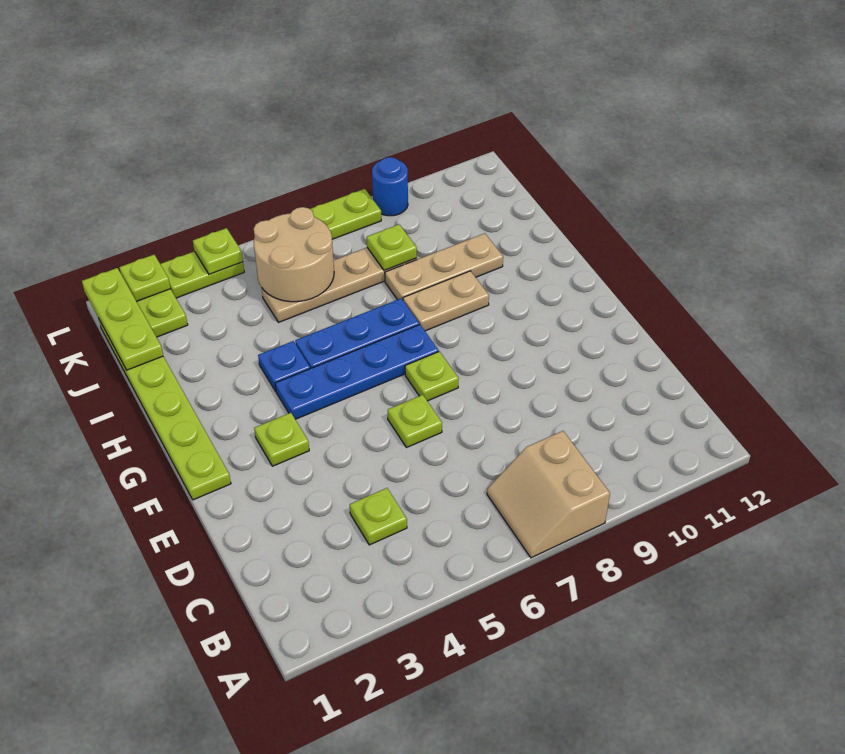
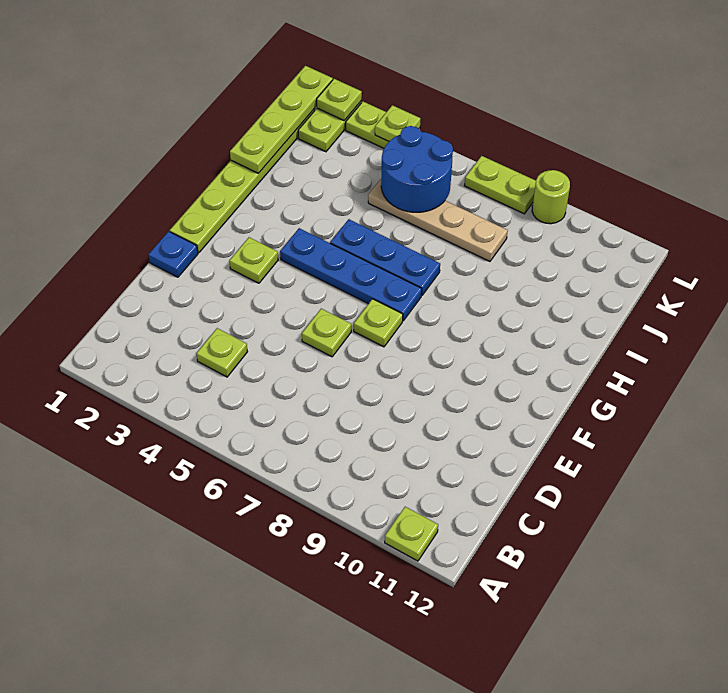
tan 2x2 slope [487,431,610,558] -> none
blue 1x1 plate [258,341,310,391] -> blue 1x1 plate moved to [148,231,198,277]
tan 1x2 plate [403,271,489,331] -> none
tan 1x3 plate [385,233,503,300] -> none
lime 1x3 plate [82,268,163,370] -> lime 1x4 plate [230,66,333,173]
tan 2x2 round brick [254,207,334,302] -> blue 2x2 round brick [381,126,453,212]
lime 1x1 plate [367,225,417,271] -> lime 1x1 plate moved to [385,507,438,561]
blue 1x1 round brick [372,157,408,216] -> lime 1x1 round brick [532,170,570,224]

